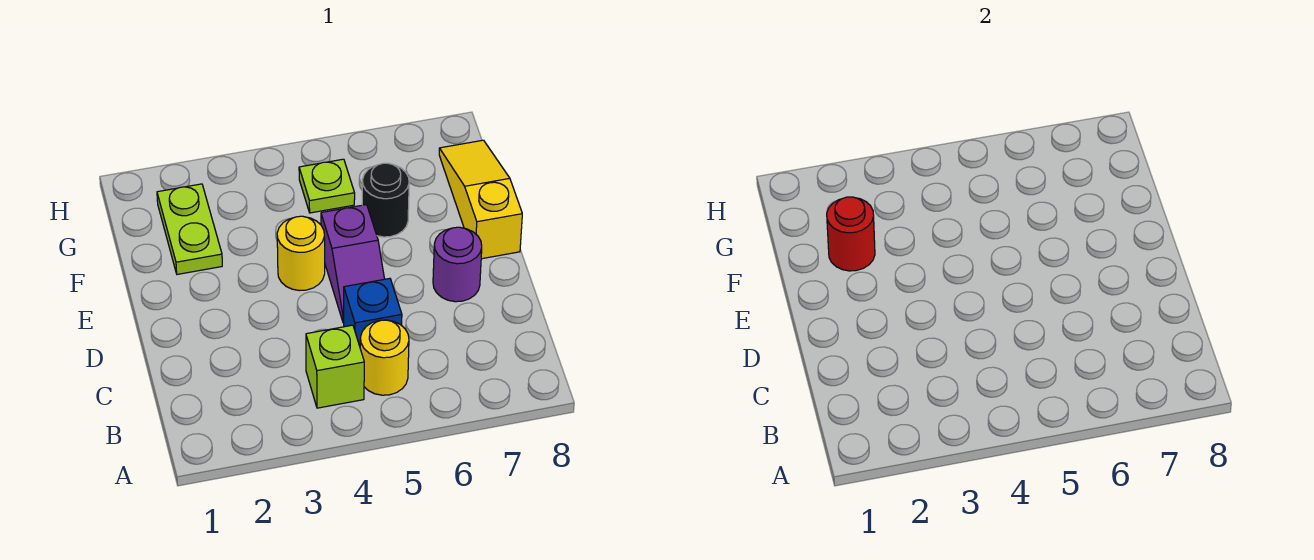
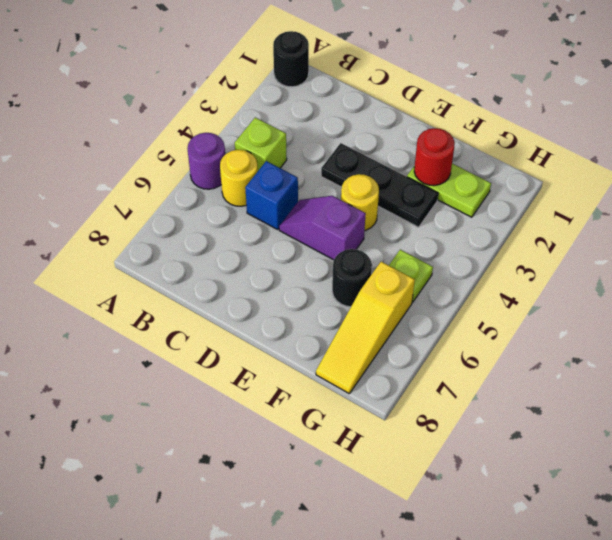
none -> black 1x1 round brick [273,31,309,87]
none -> black 1x3 plate [321,143,438,227]
purple 1x1 round brick [433,227,482,302] -> purple 1x1 round brick moved to [187,133,225,189]
yellow 1x3 slope [439,140,522,259] -> yellow 1x3 slope turned to [316,262,415,393]

